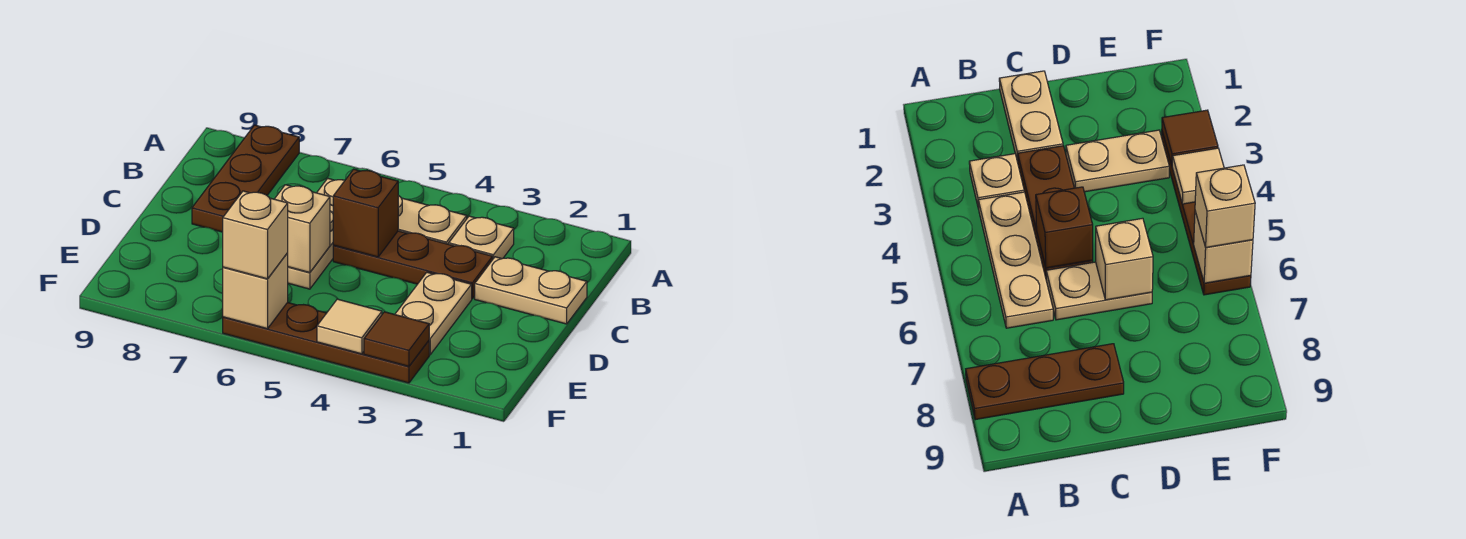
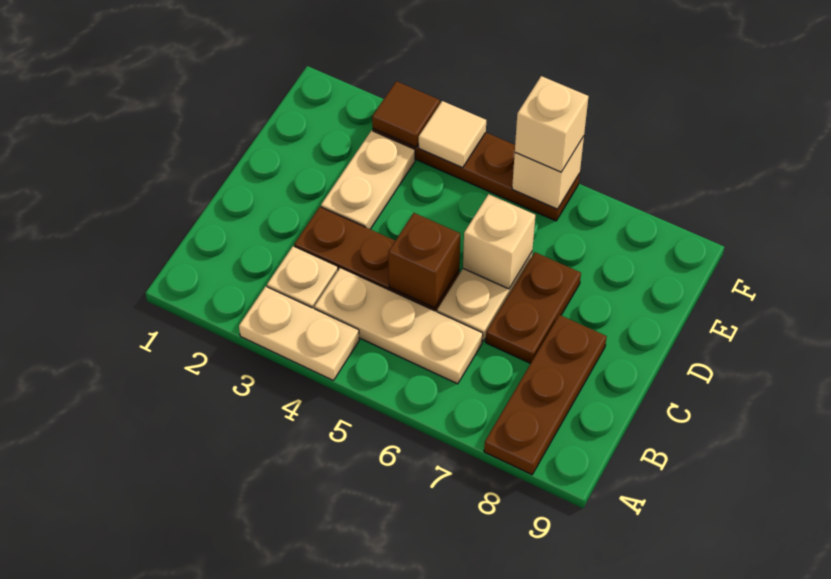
tan 1x2 plate [475,257,587,324] -> tan 1x2 plate moved to [239,286,359,381]
none -> brown 1x2 plate [486,252,581,364]

